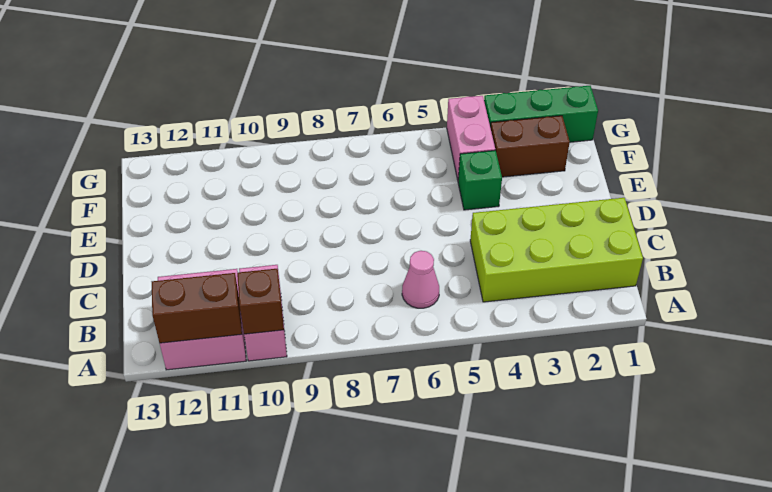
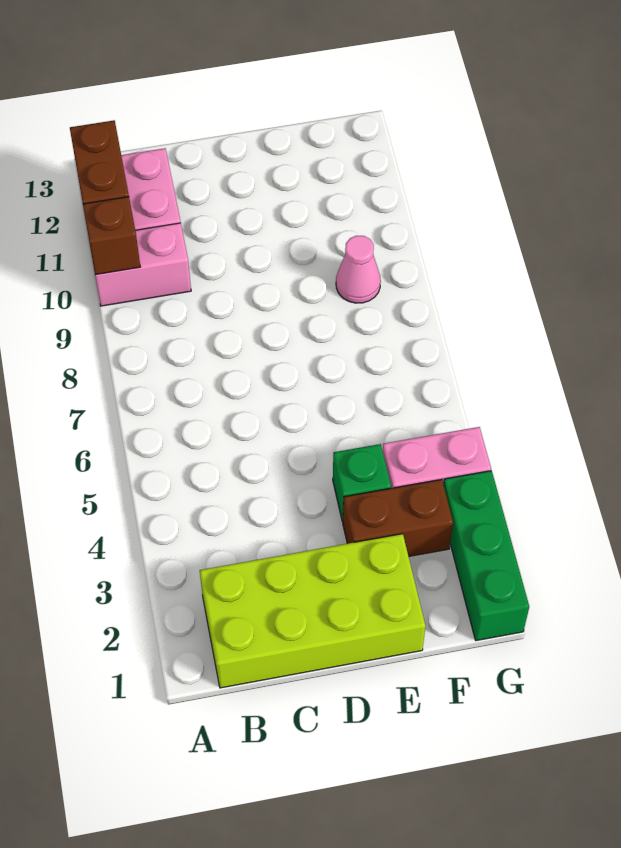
lime 2x4 brick [470,198,643,302] -> lime 2x4 brick turned to [200,534,426,688]
pink 1x1 cone [402,251,439,308] -> pink 1x1 cone moved to [336,236,381,303]
brown 1x2 brick [490,116,570,177] -> brown 1x2 brick turned to [343,479,453,556]

